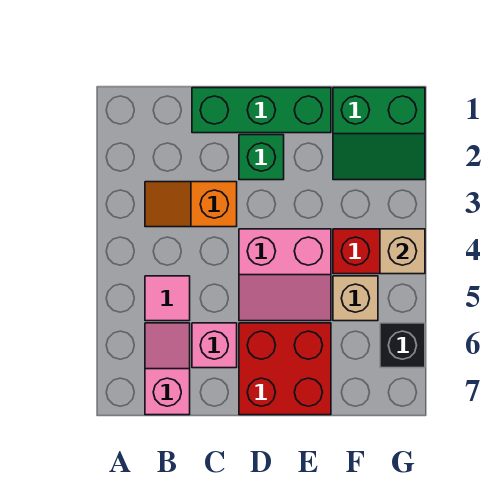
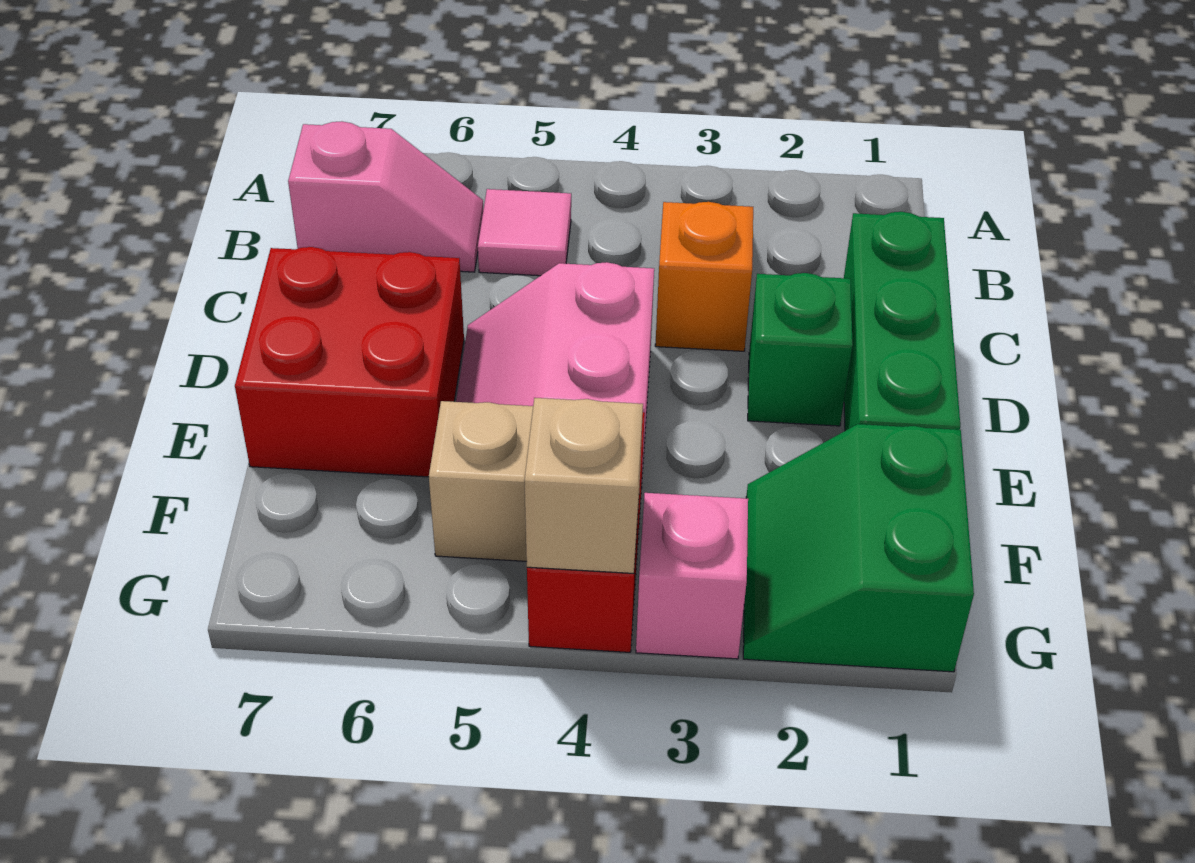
pink 1x1 brick [192,323,237,368] -> pink 1x1 brick moved to [636,493,748,659]
black 1x1 brick [380,323,425,368] -> none

